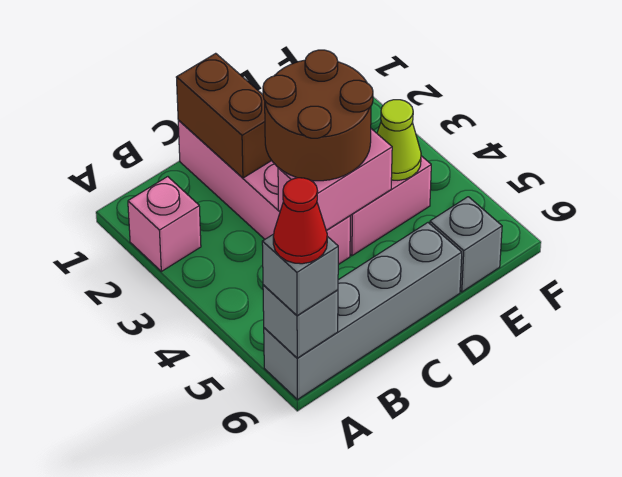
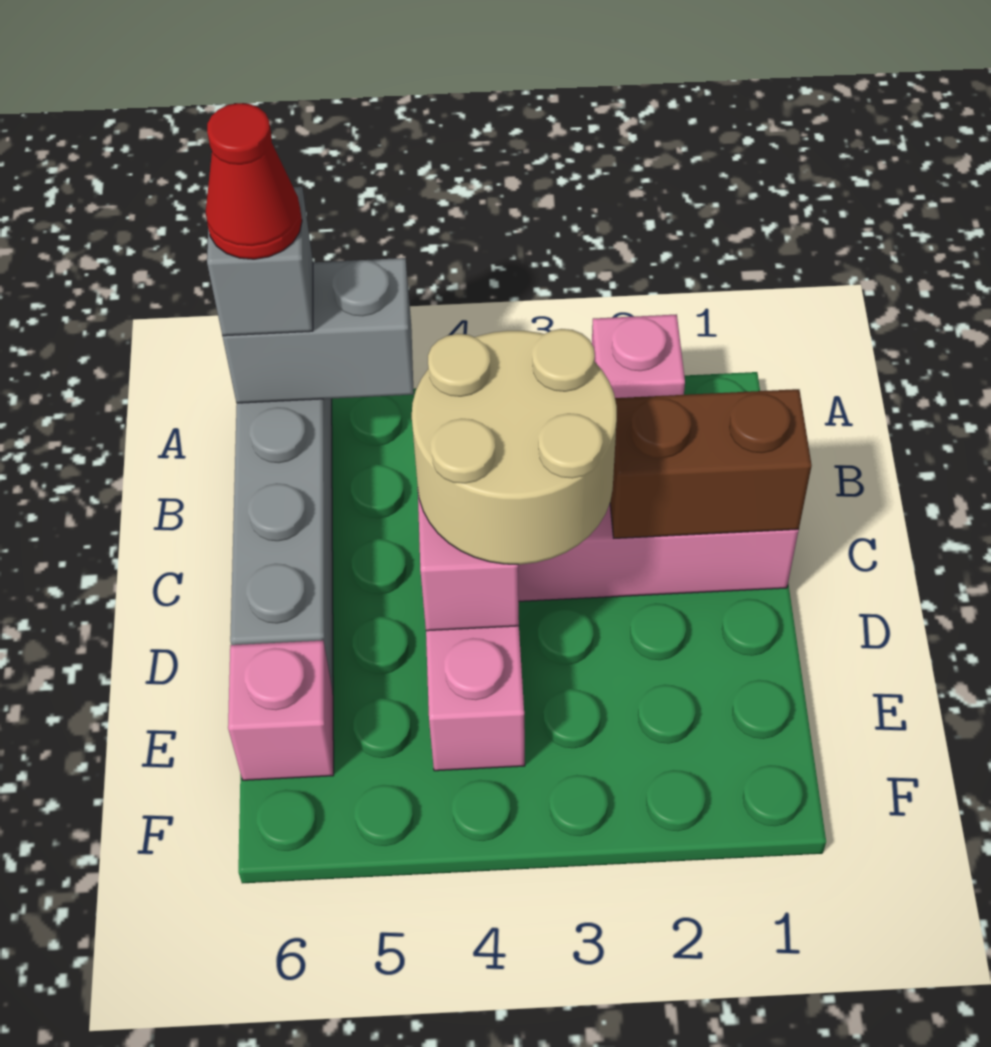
grey 1x1 brick [263,285,338,358] -> grey 1x2 brick [223,258,414,403]
brown 2x2 round brick [263,50,373,181] -> tan 2x2 round brick [412,329,617,564]
lime 1x1 cone [377,100,421,180] -> none
grey 1x1 brick [430,197,502,292] -> pink 1x1 brick [228,640,334,780]

